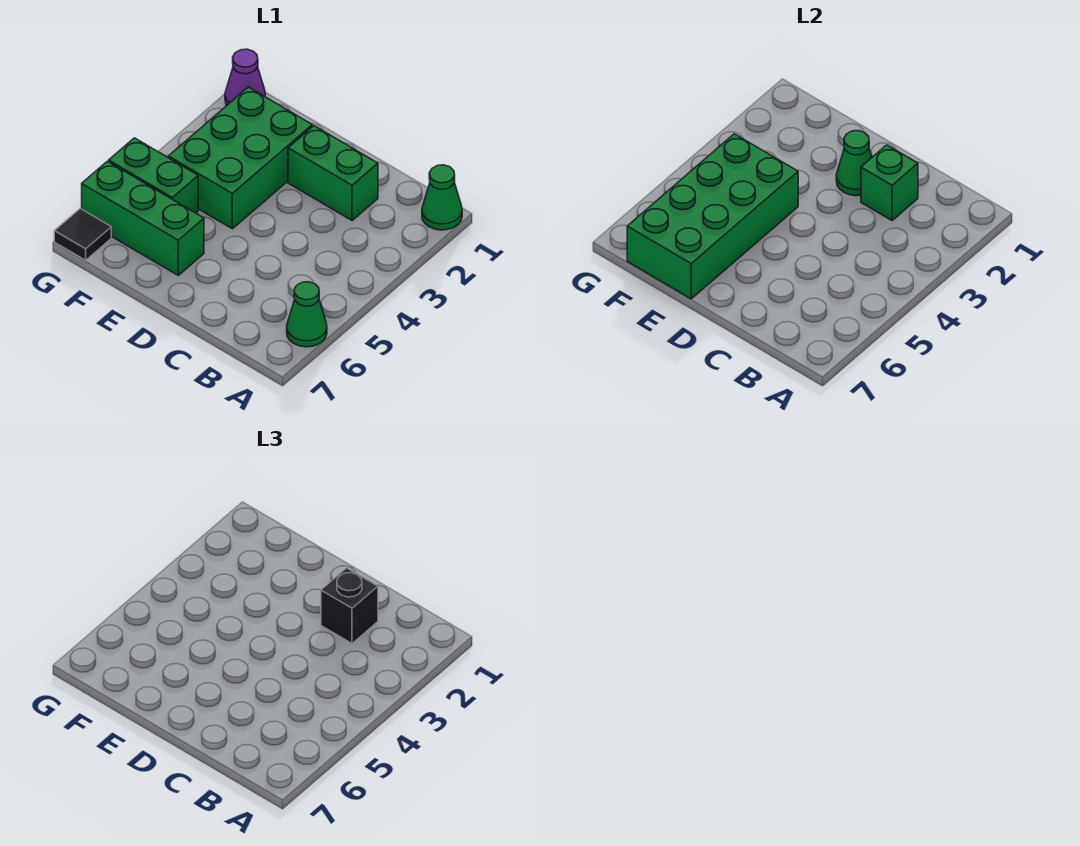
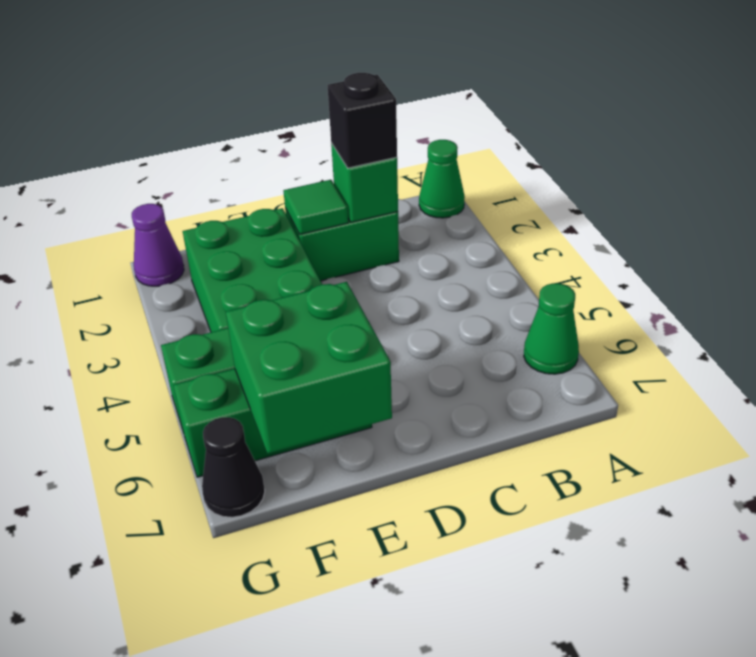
green 1x1 cone [836,131,872,196] -> green 1x1 tile [284,180,348,235]
green 2x4 brick [627,134,798,299] -> green 2x2 brick [226,282,392,454]
black 1x1 tile [54,209,111,260] -> black 1x1 cone [202,417,265,517]

